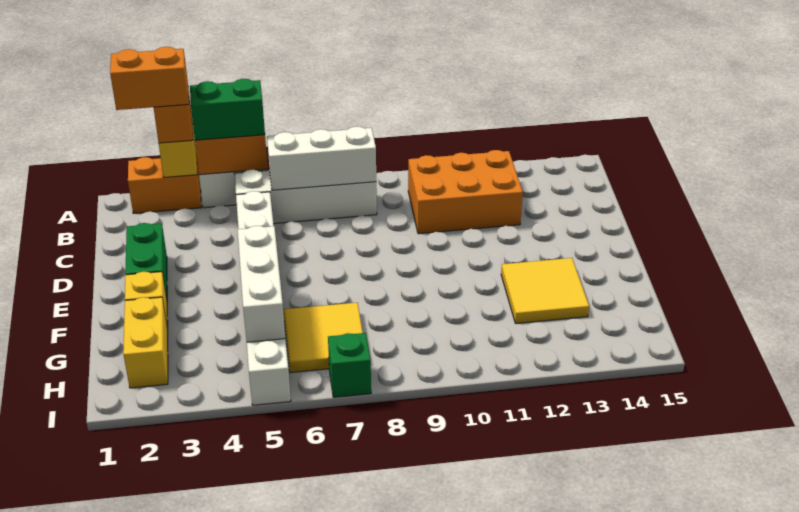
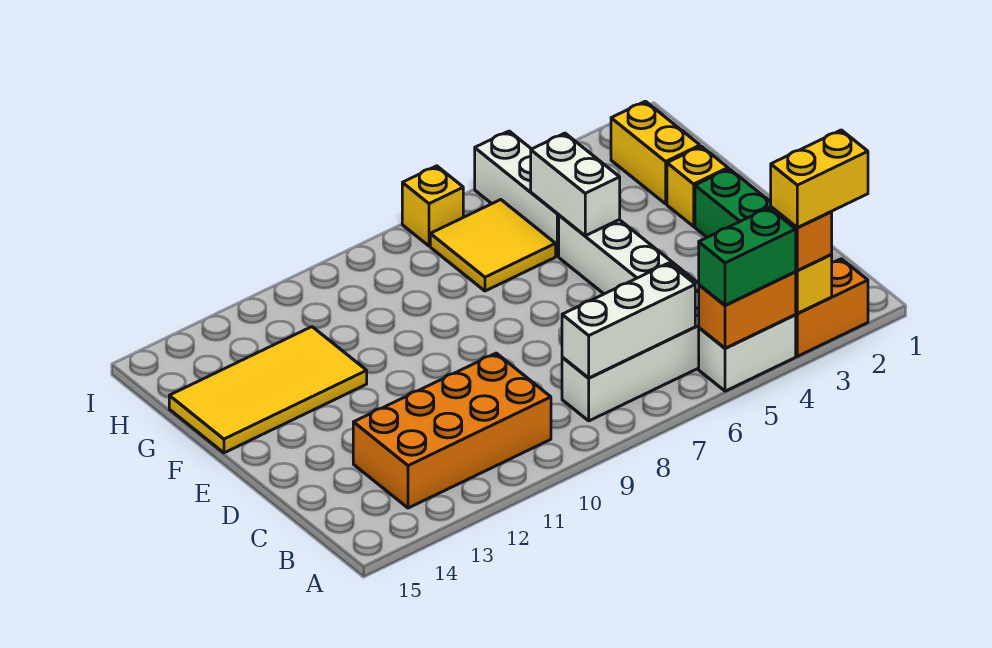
orange 1x2 brick [110,47,189,110] -> yellow 1x2 brick [771,130,868,228]
orange 2x3 brick [408,150,523,234] -> orange 2x4 brick [353,353,551,508]
white 1x3 brick [238,226,285,342] -> white 1x2 brick [531,133,620,236]
yellow 2x2 tile [501,258,589,324] -> yellow 2x4 tile [169,327,367,453]
green 1x1 brick [328,333,371,397] -> yellow 1x1 brick [402,166,463,246]

